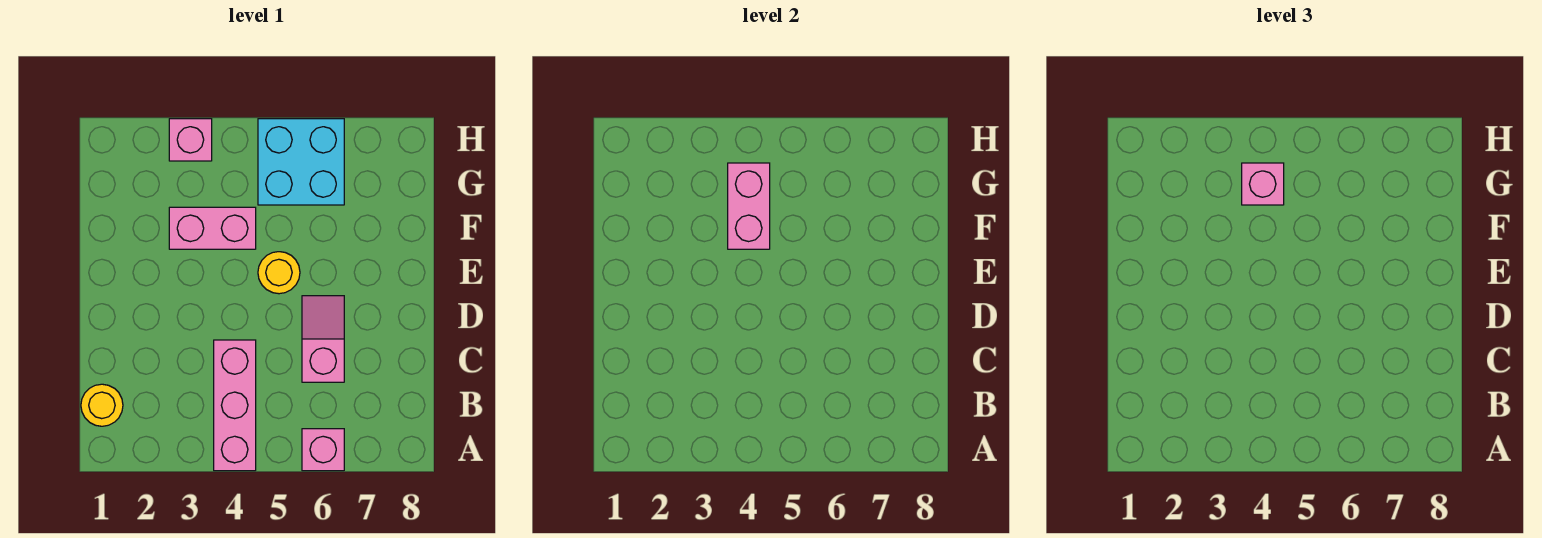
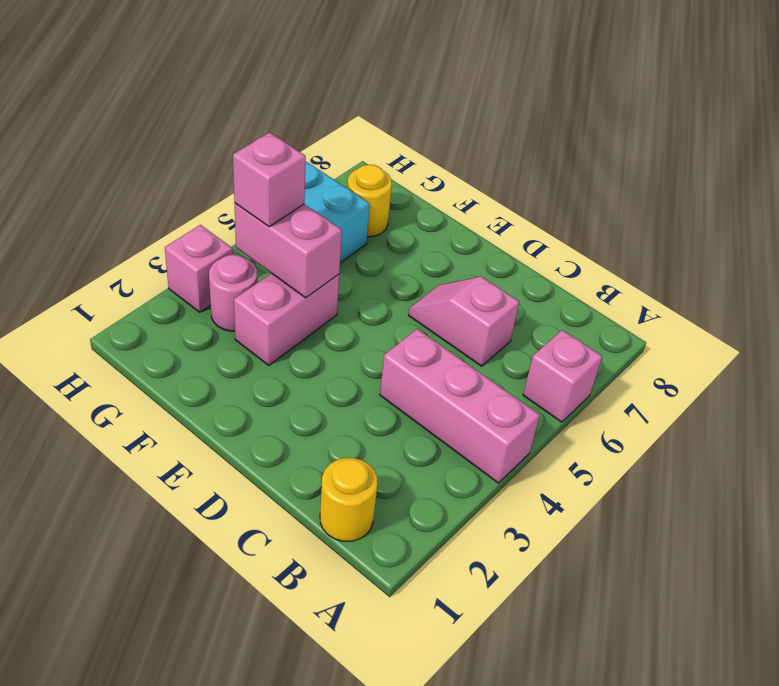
yellow 1x1 round brick [258,252,300,294] -> yellow 1x1 round brick moved to [347,165,392,237]
none -> pink 1x1 round brick [209,255,258,331]

